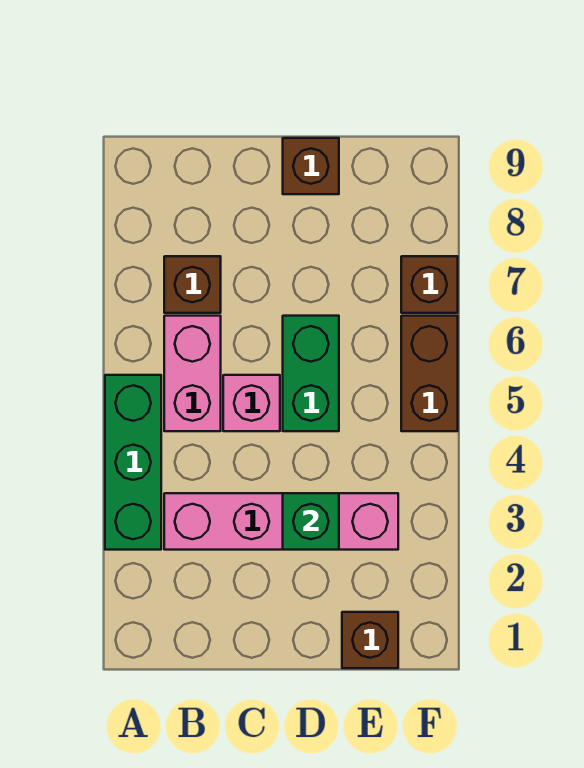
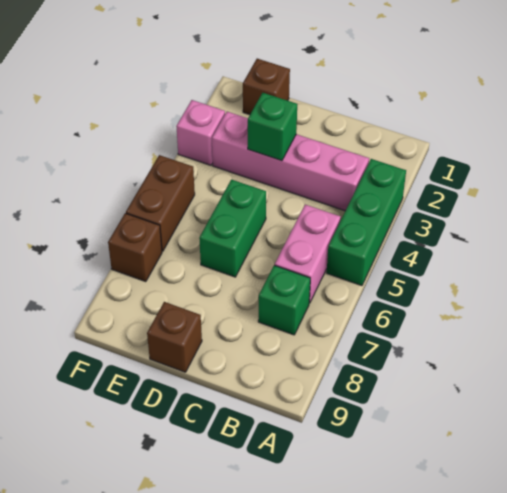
brown 1x1 brick [164,256,221,313] -> green 1x1 brick [258,265,310,335]
pink 1x1 brick [223,375,280,431] -> pink 1x1 brick moved to [176,100,225,165]

